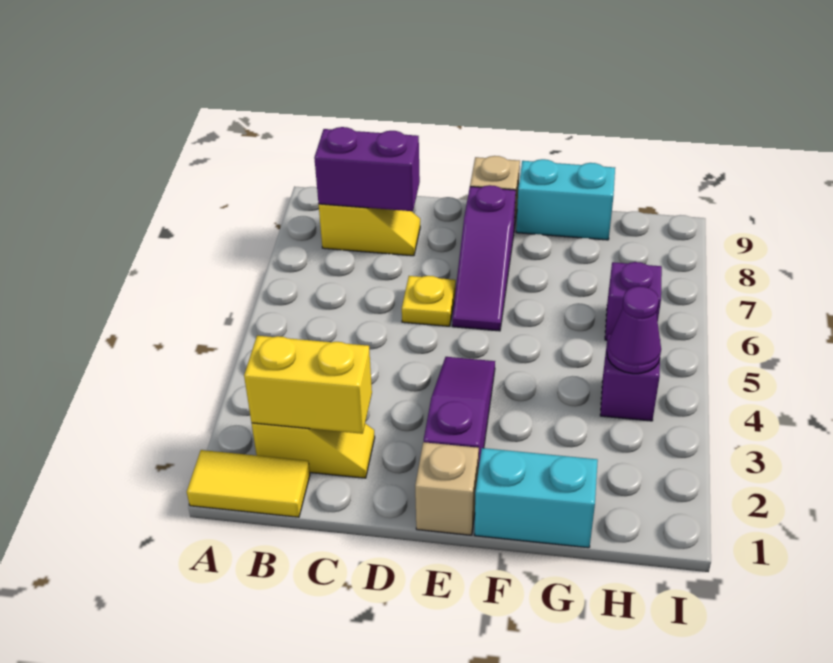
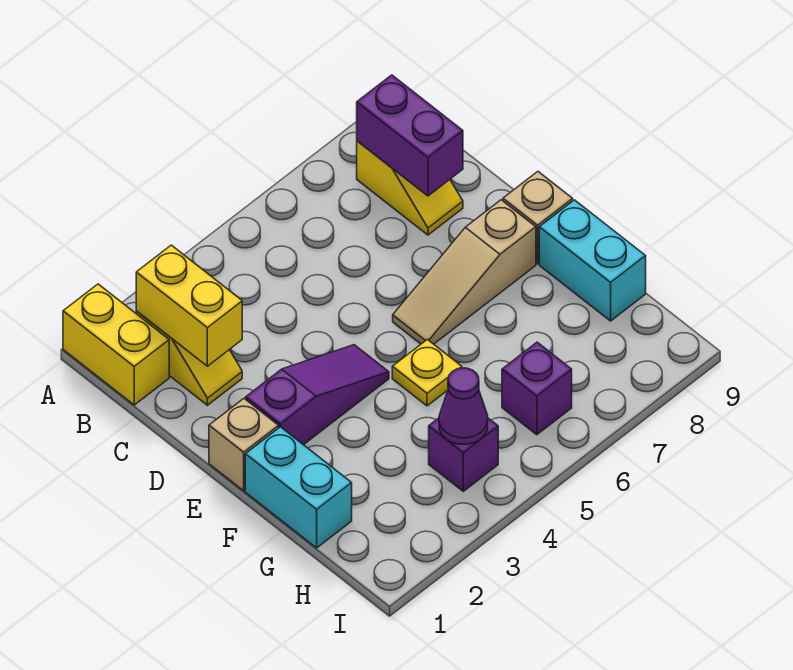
yellow 1x2 tile [187,450,310,517] -> yellow 1x2 brick [63,284,169,405]
yellow 1x1 plate [402,276,456,326] -> yellow 1x1 plate moved to [392,339,462,406]
purple 1x3 slope [452,185,516,331] -> tan 1x3 slope [393,200,536,344]

